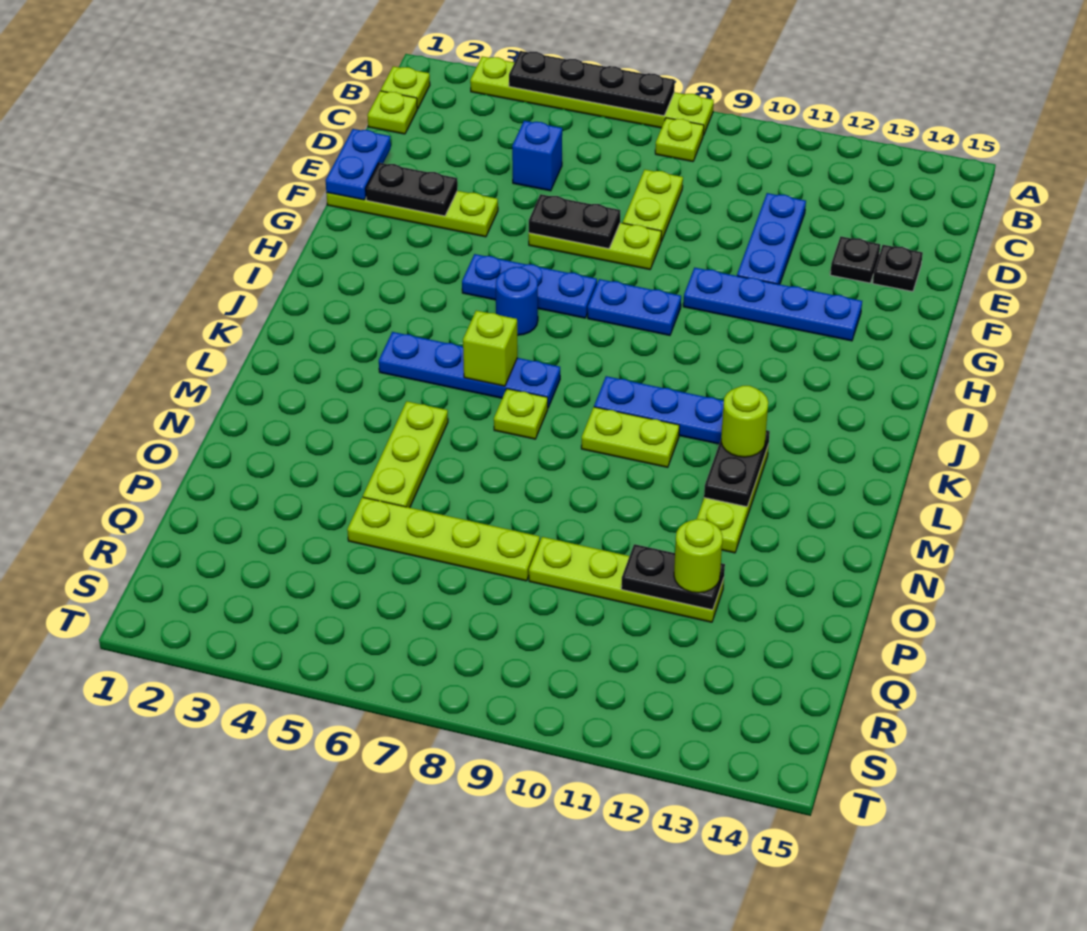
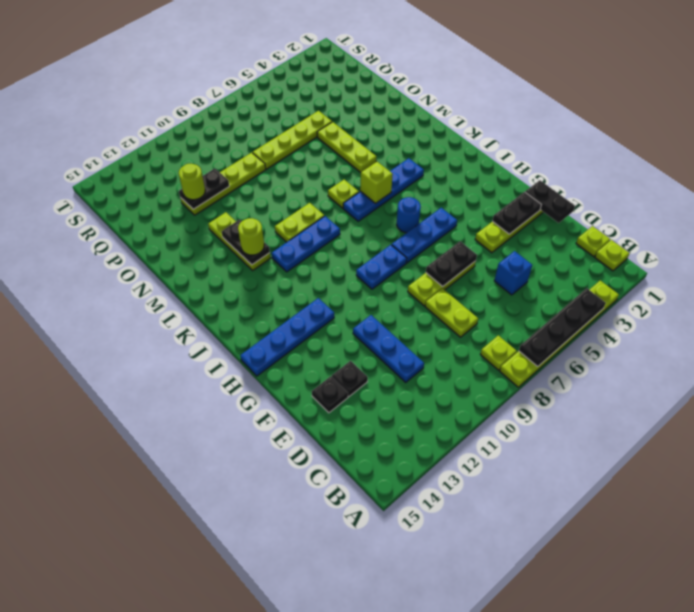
blue 1x2 plate [325,129,391,200] -> black 1x2 plate [525,180,575,223]
blue 1x4 plate [683,268,862,341] -> blue 1x4 plate moved to [240,298,334,376]

